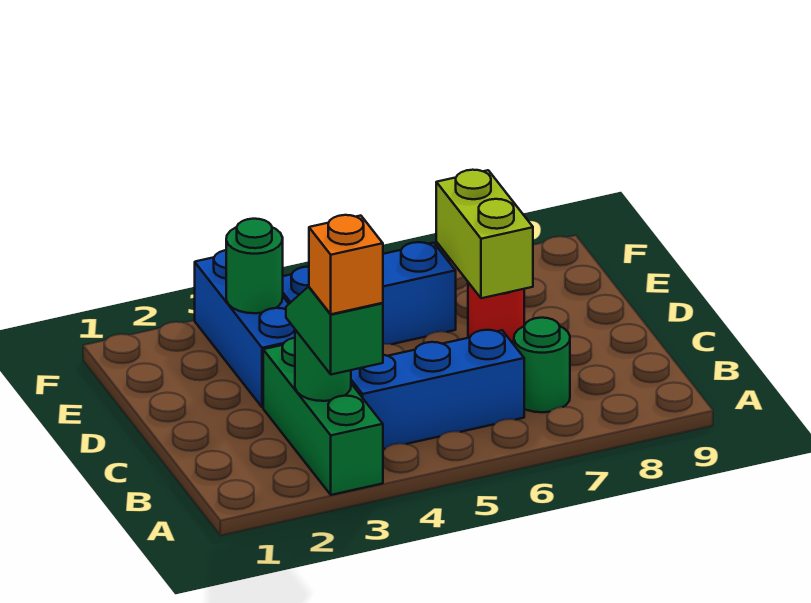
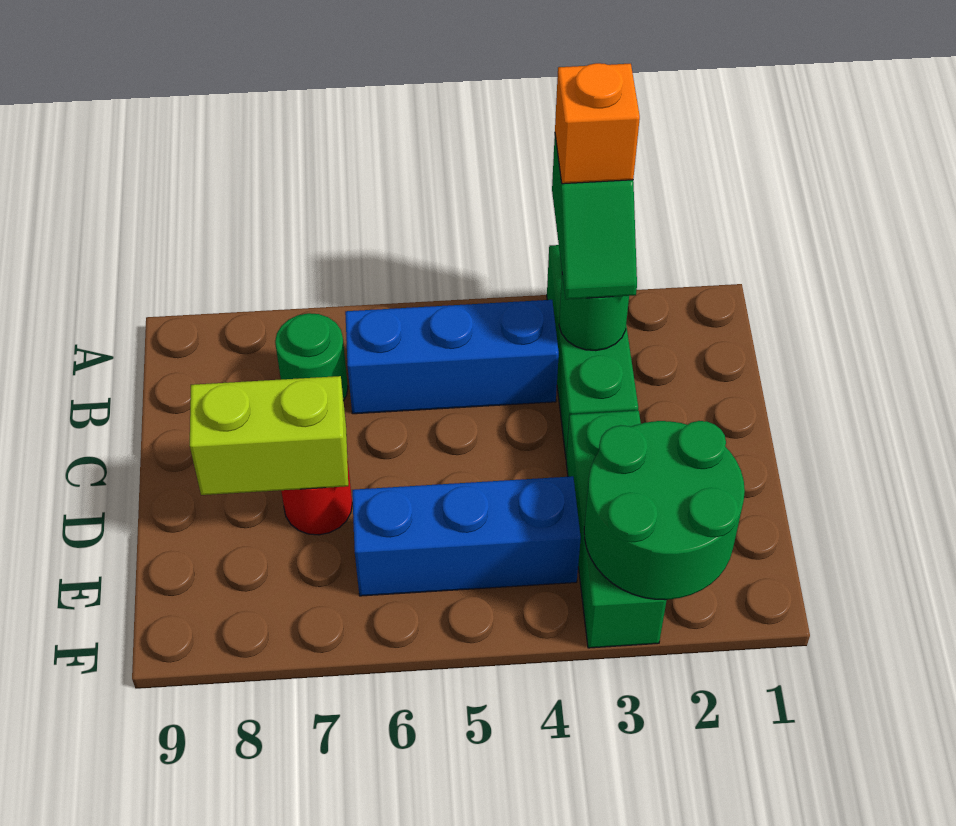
blue 1x3 brick [195,250,295,407] -> green 1x3 brick [566,411,667,648]
lime 1x2 brick [436,170,533,298] -> lime 1x2 brick turned to [190,376,348,495]
green 1x1 round brick [226,219,283,313] -> green 2x2 round brick [584,421,745,600]

